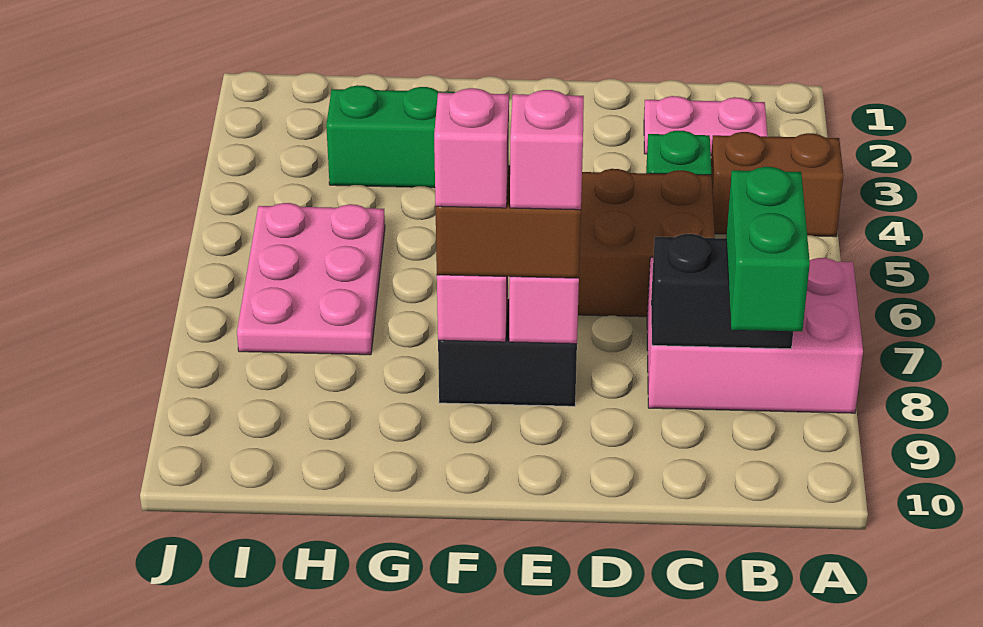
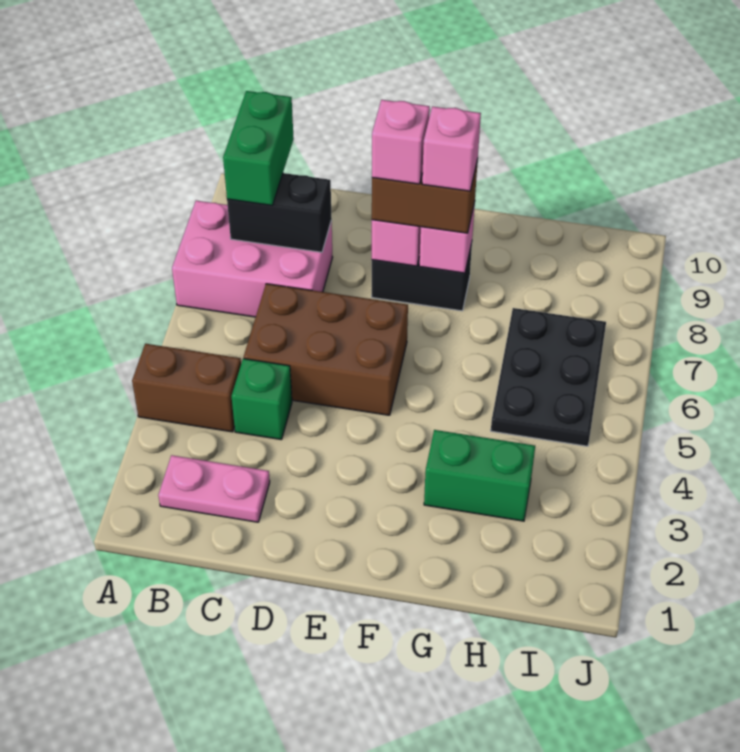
pink 2x3 plate [237,203,385,355] -> black 2x3 plate [491,308,606,446]

